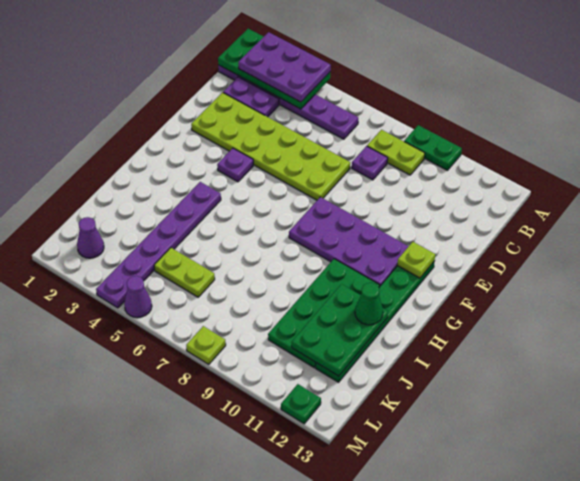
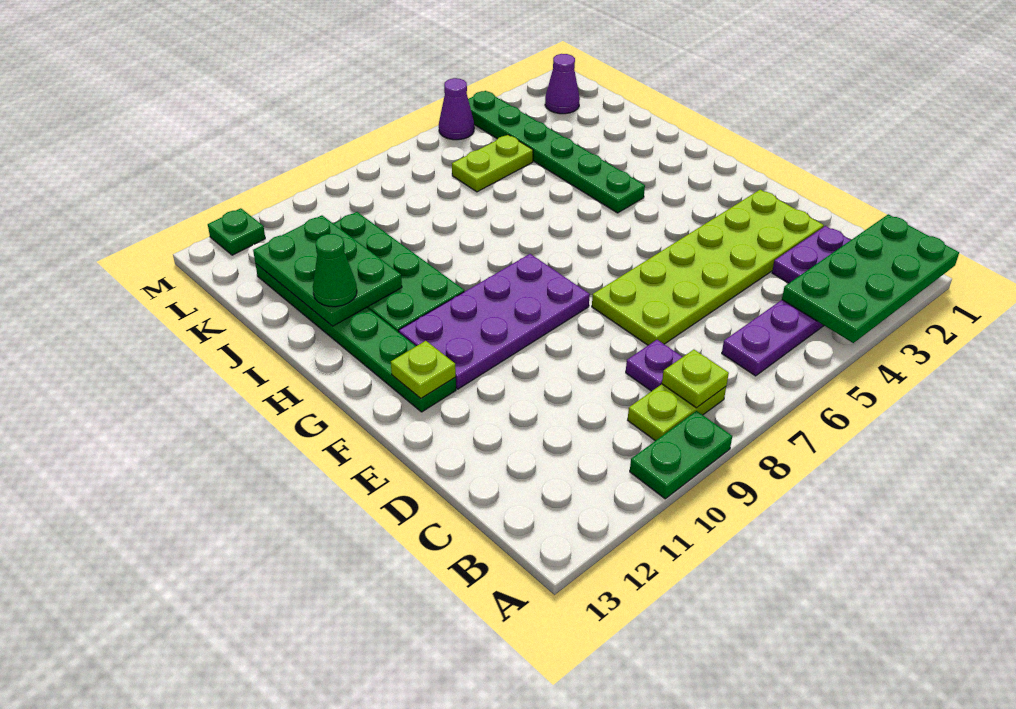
purple 2x3 plate [238,32,331,102] -> none
purple 1x1 plate [217,148,253,182] -> none
purple 1x6 plate [96,182,221,308] -> green 1x6 plate [468,91,645,213]
lime 1x1 plate [186,326,226,364] -> lime 1x1 plate moved to [662,350,729,408]

